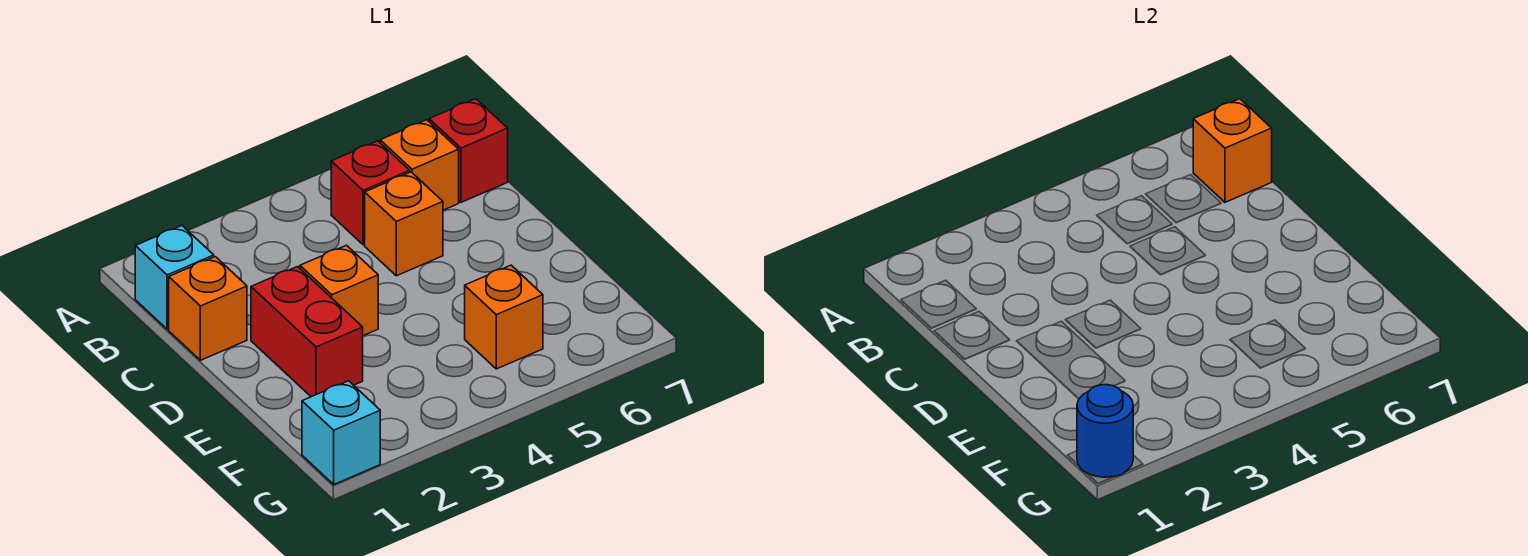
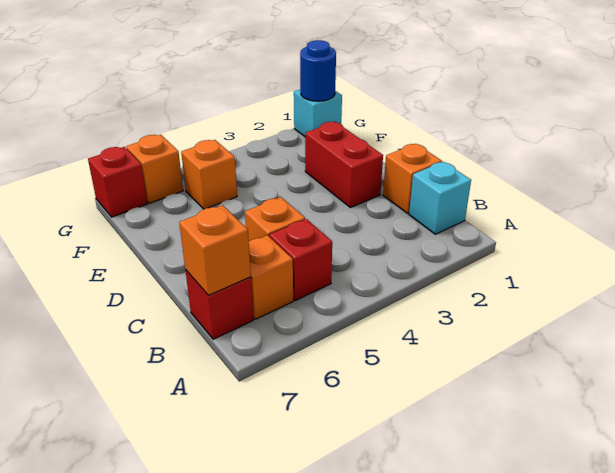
orange 1x1 brick [300,245,378,336] -> orange 1x1 brick moved to [126,135,183,203]
none -> red 1x1 brick [88,147,147,217]

